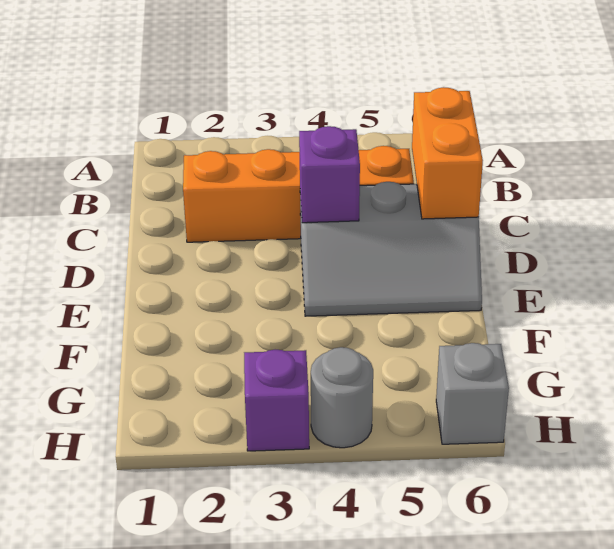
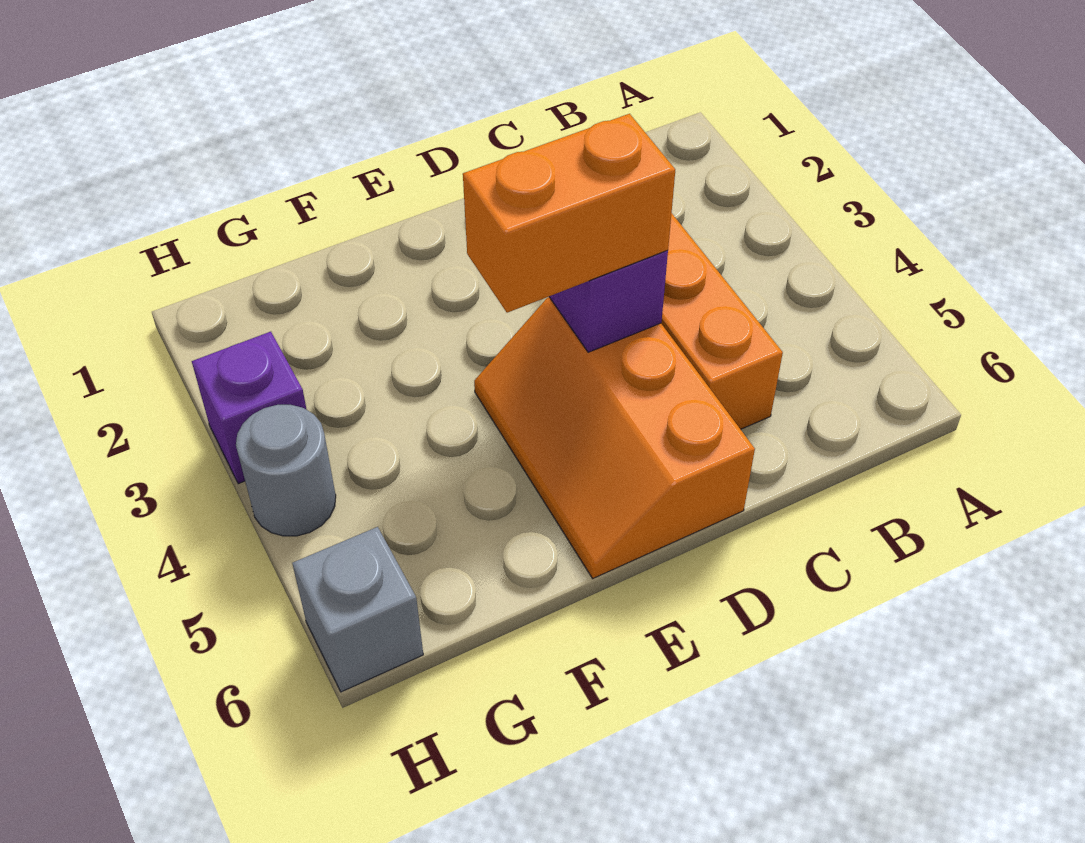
orange 1x2 brick [412,87,483,219] -> orange 1x2 brick moved to [463,114,675,313]
grey 2x3 slope [300,182,482,316] -> orange 2x3 slope [474,297,755,578]

